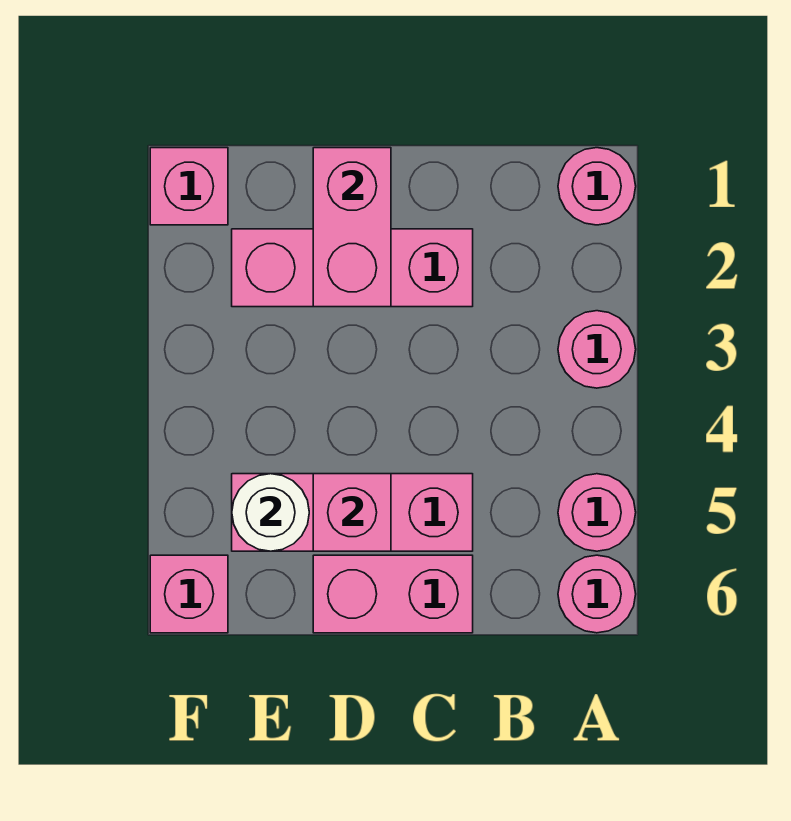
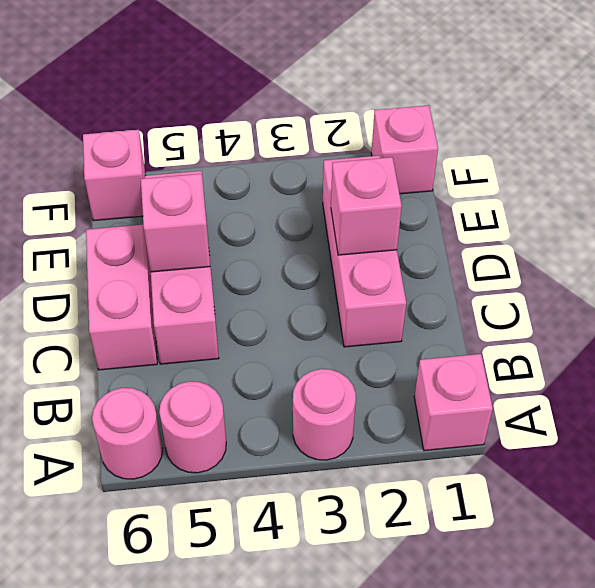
pink 1x1 round brick [558,148,636,225] -> pink 1x1 brick [414,354,493,451]
pink 1x2 brick [313,148,391,307] -> pink 1x1 brick [331,157,402,255]
white 1x1 round brick [232,474,309,551] -> none

